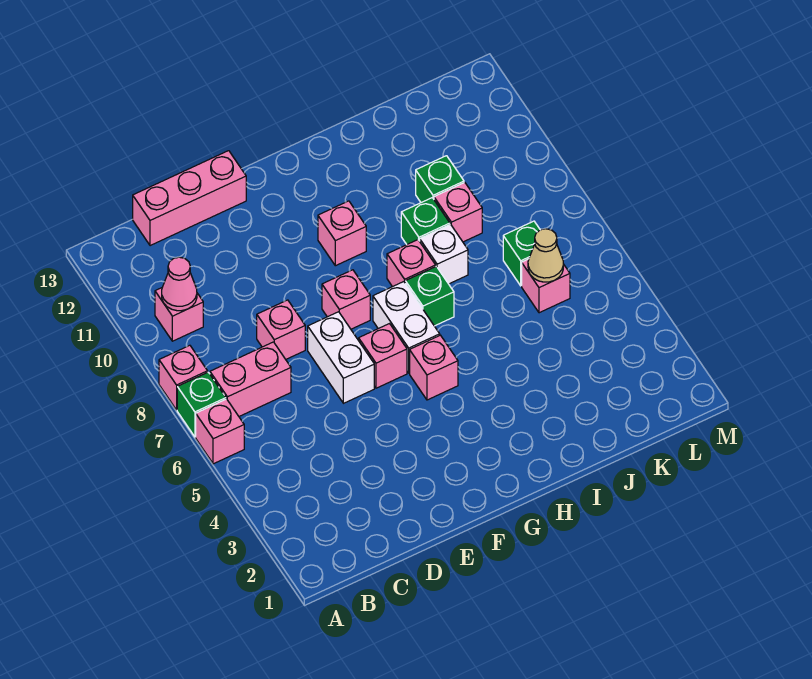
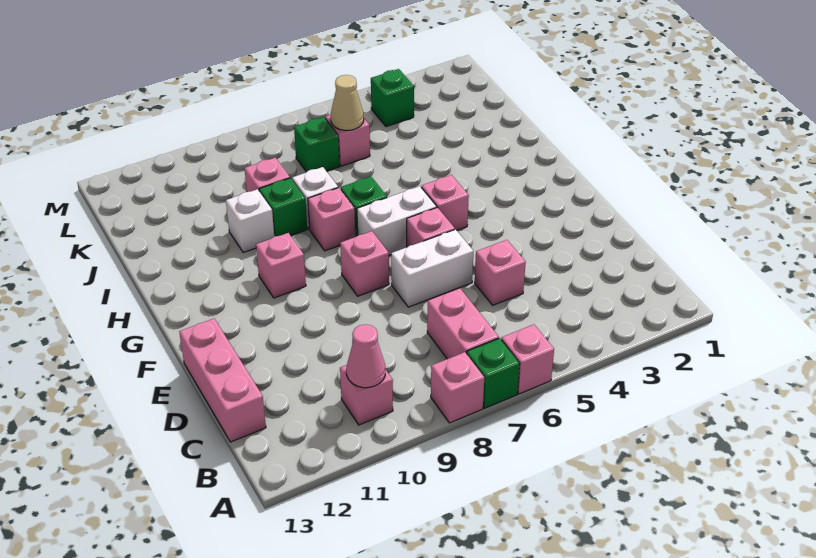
pink 1x1 brick [257,300,305,359] -> pink 1x1 brick moved to [475,240,526,305]
none -> white 1x1 brick [226,189,274,253]
green 1x1 brick [416,156,464,203] -> green 1x1 brick moved to [371,69,414,127]

